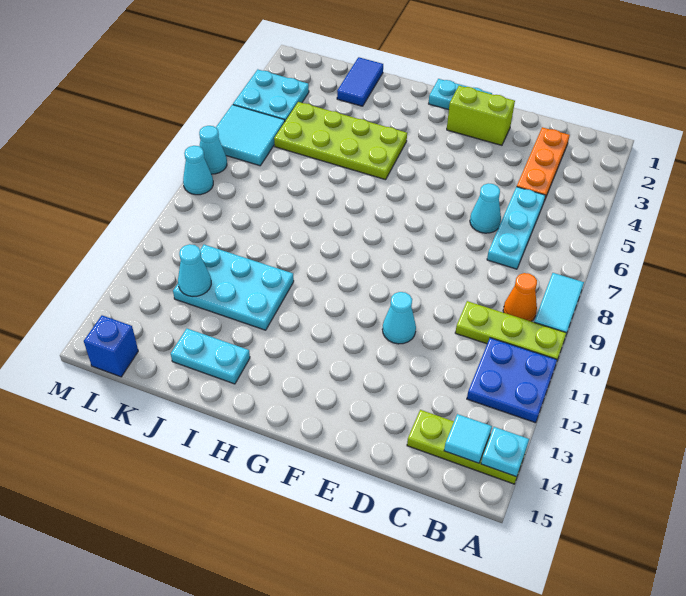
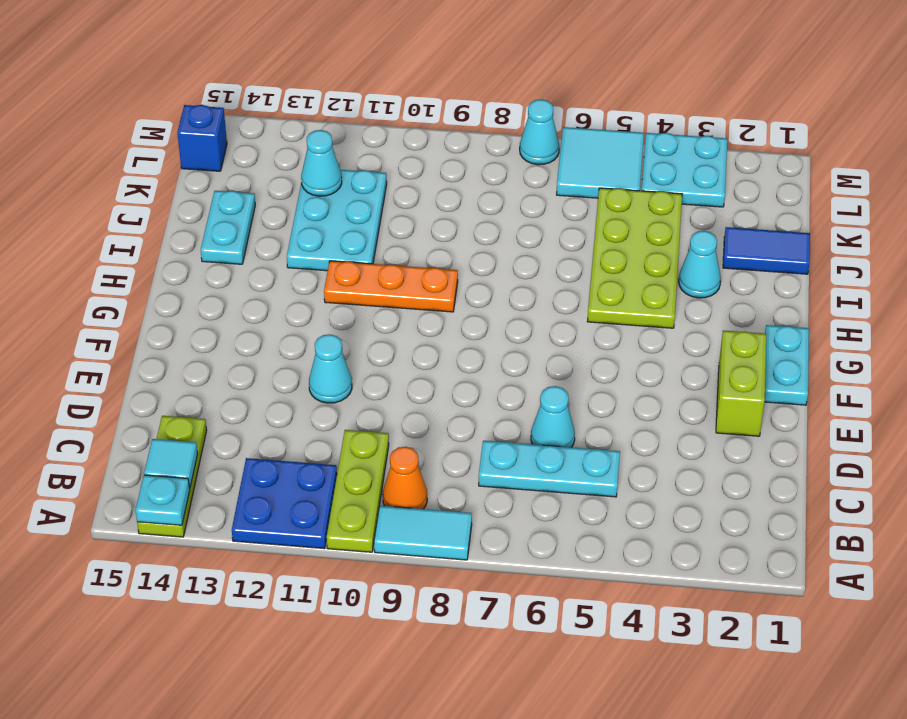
orange 1x3 plate [517,127,570,201] -> orange 1x3 plate moved to [324,261,458,312]
cyan 1x1 cone [183,146,213,195] -> cyan 1x1 cone moved to [679,231,721,298]

